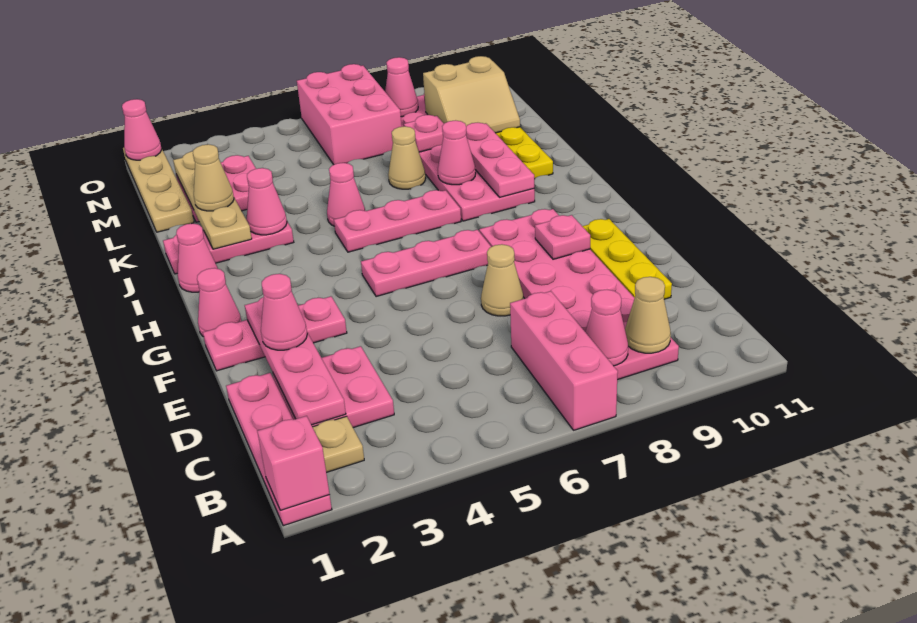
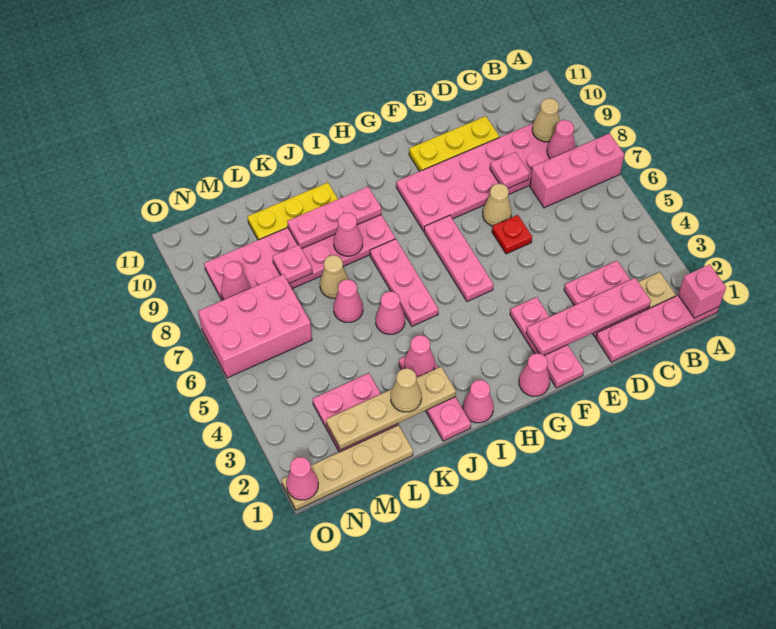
pink 1x1 cone [261,274,307,350] -> pink 1x1 cone moved to [333,279,363,322]
none -> red 1x1 plate [492,215,532,254]
pink 1x1 plate [535,215,590,259] -> pink 1x1 plate moved to [490,152,530,188]
tan 2x2 slope [423,56,520,133] -> none

